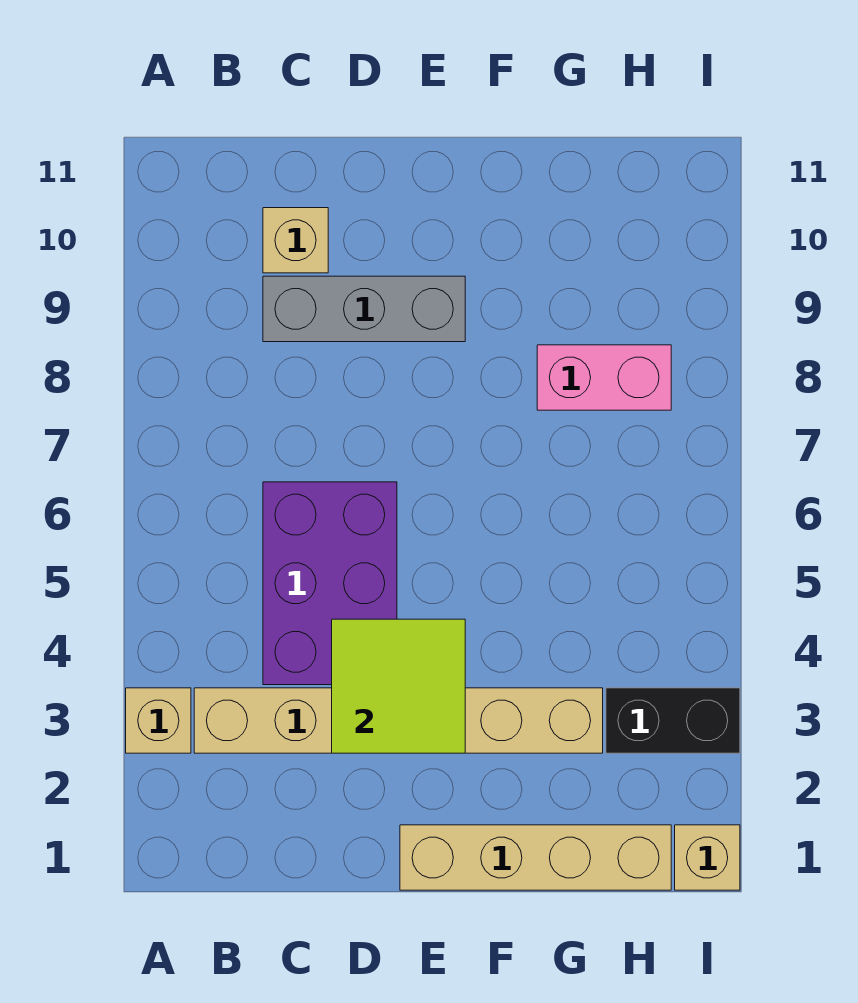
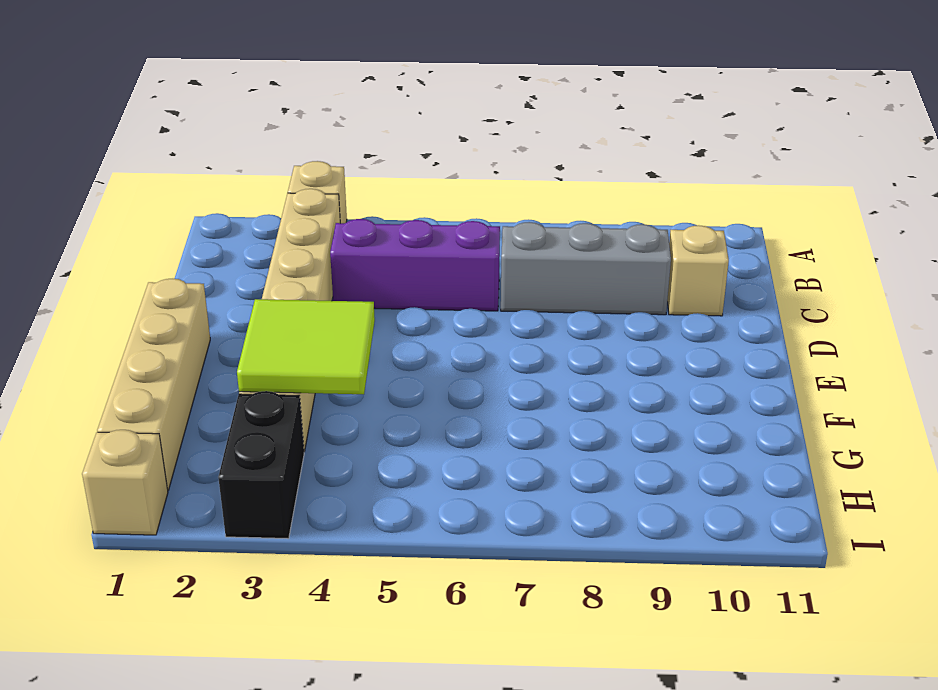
purple 2x3 brick [263,482,397,685] -> purple 1x3 brick [330,219,500,311]
grey 1x3 brick [263,276,465,342] -> grey 1x3 brick turned to [501,222,671,315]
lime 2x2 tile [332,619,465,753] -> lime 2x2 tile moved to [237,299,375,394]
pink 1x2 brick [537,345,671,410] -> none

